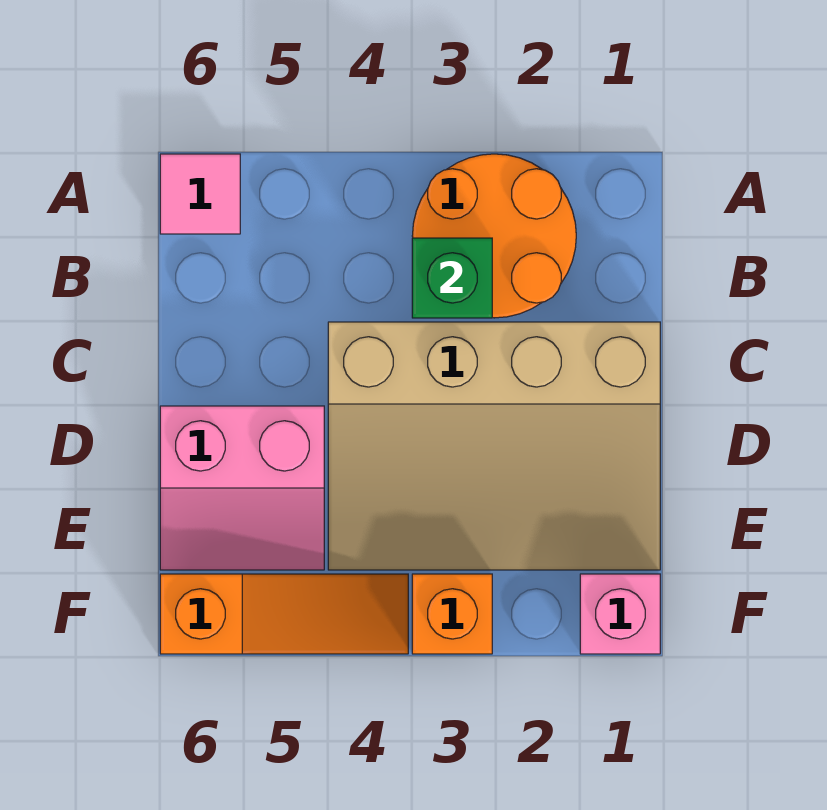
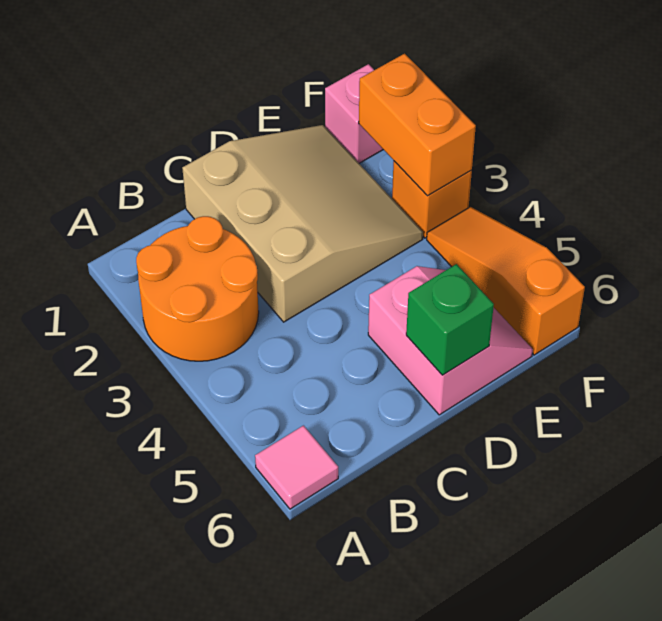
green 1x1 brick [412,238,492,318] -> green 1x1 brick moved to [406,264,494,375]
tan 3x4 slope [328,322,660,570] -> tan 3x3 slope [182,125,423,322]
none -> orange 1x2 brick [359,54,476,196]

